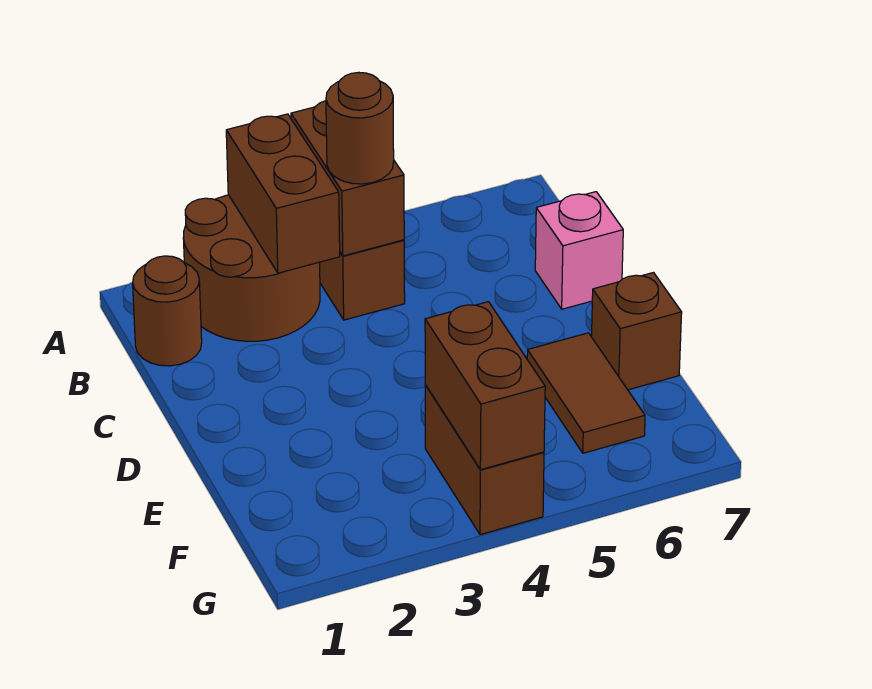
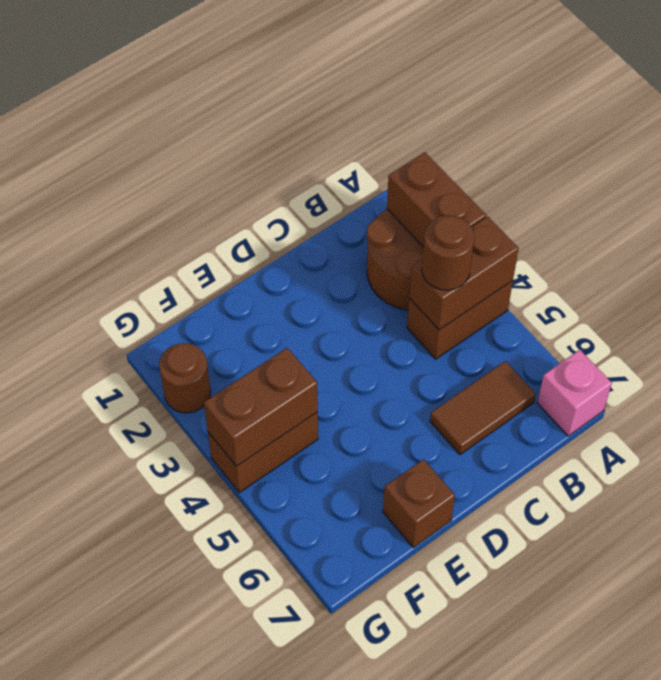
brown 1x2 brick [226,114,340,273] -> brown 1x2 brick turned to [387,152,486,247]
brown 1x1 round brick [133,256,202,366] -> brown 1x1 round brick moved to [159,343,211,413]
pink 1x1 brick [535,192,623,309] -> pink 1x1 brick moved to [537,350,612,436]
brown 1x2 tile [527,333,645,453] -> brown 1x2 tile moved to [430,361,536,455]

